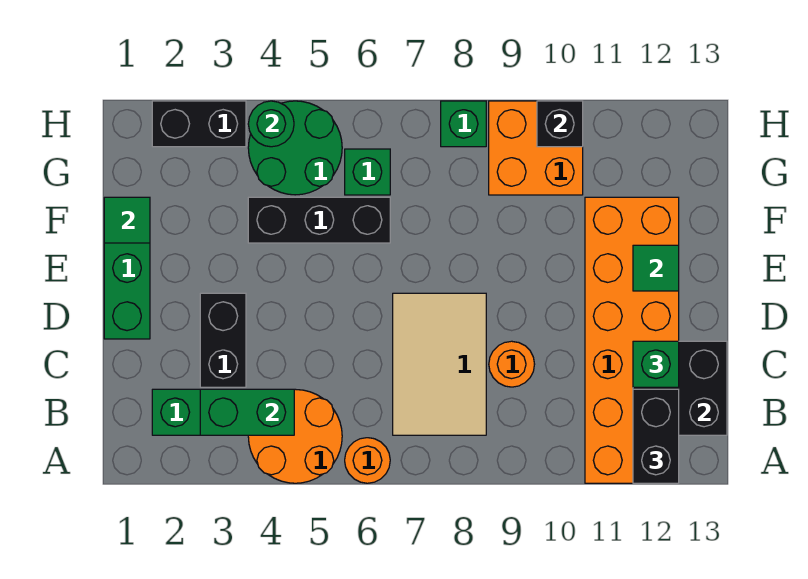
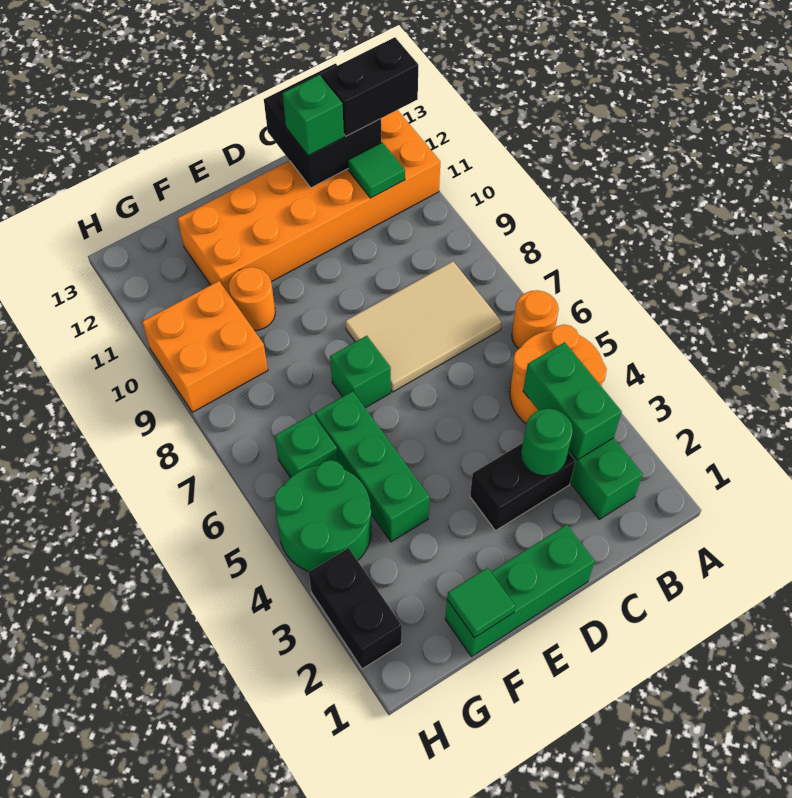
orange 1x1 round brick [489,341,535,387] -> orange 1x1 round brick moved to [229,267,275,330]
green 1x1 tile [633,245,679,291] -> green 1x1 tile moved to [348,142,405,198]
black 1x3 brick [248,197,390,243] -> green 1x3 brick [315,391,429,542]
green 1x1 round brick [248,101,294,147] -> green 1x1 round brick moved to [521,409,573,476]
green 1x1 brick [441,101,486,147] -> green 1x1 brick moved to [330,336,391,408]
black 1x1 brick [537,101,583,147] -> none

